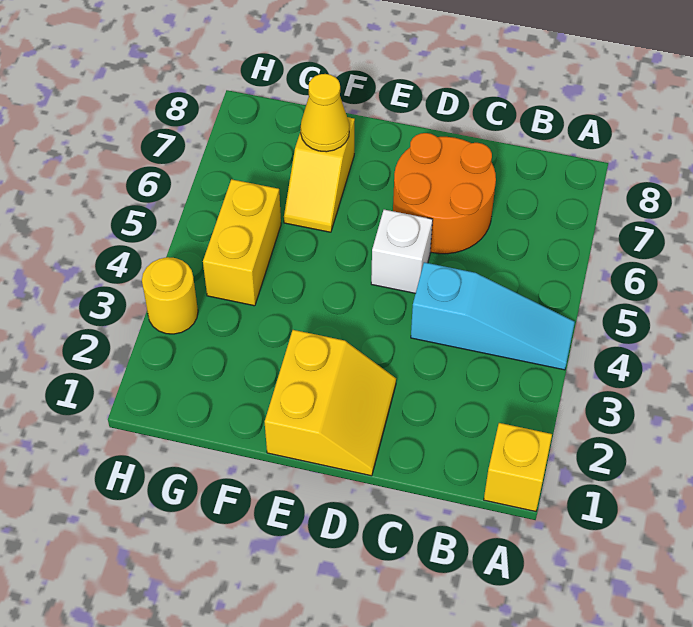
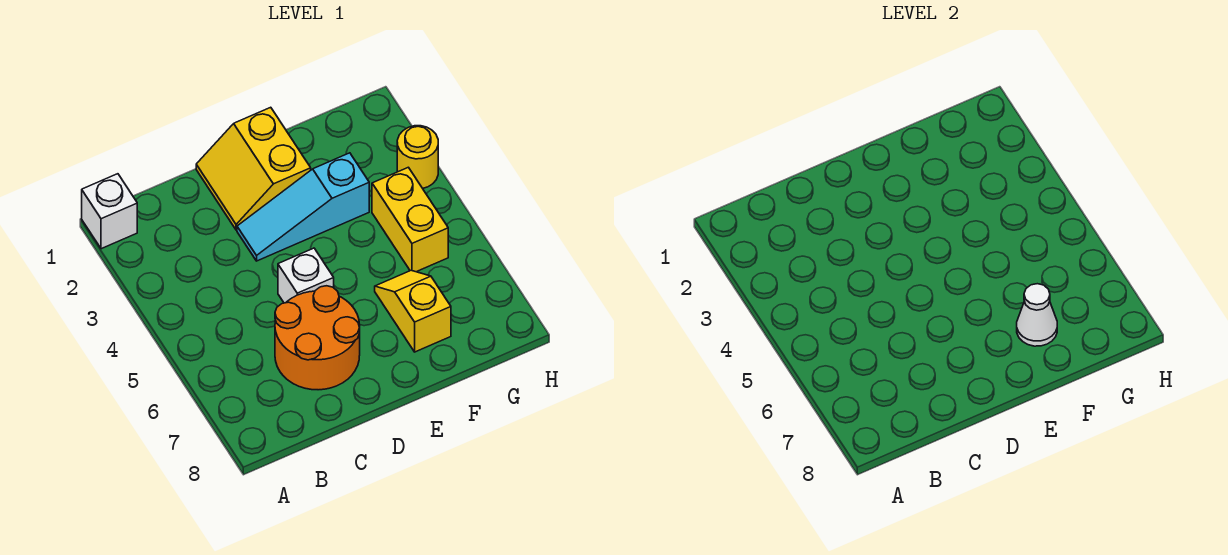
yellow 1x1 brick [484,423,552,511] -> white 1x1 brick [82,174,137,249]
cyan 1x3 slope [411,262,575,370] -> cyan 1x3 slope moved to [237,153,369,261]
yellow 1x1 cone [301,74,349,152] -> white 1x1 cone [1017,284,1057,346]

